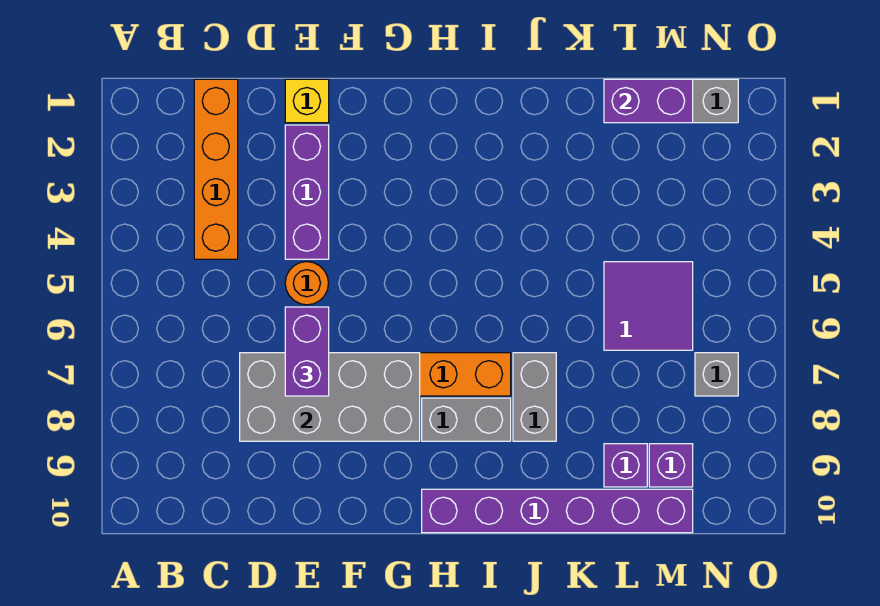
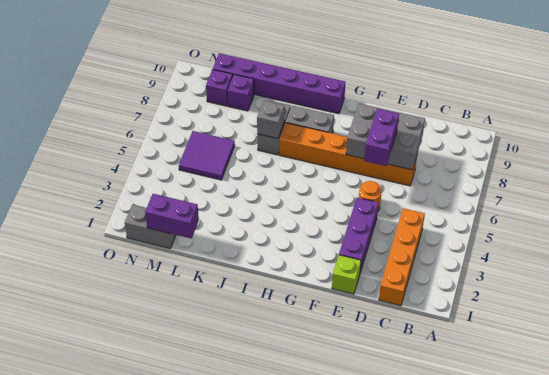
grey 2x4 brick [240,353,420,441] -> grey 2x3 brick [346,103,425,170]
yellow 1x1 brick [285,79,329,123] -> lime 1x1 brick [332,255,361,294]
grey 1x1 brick [695,353,738,396] -> grey 1x1 brick moved to [257,101,284,139]

